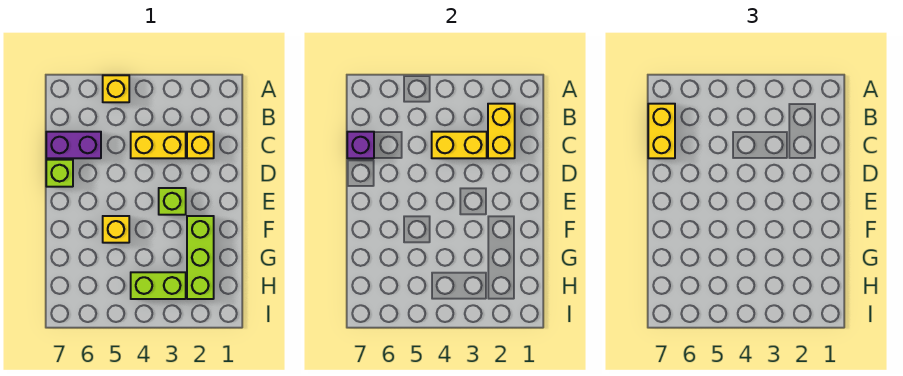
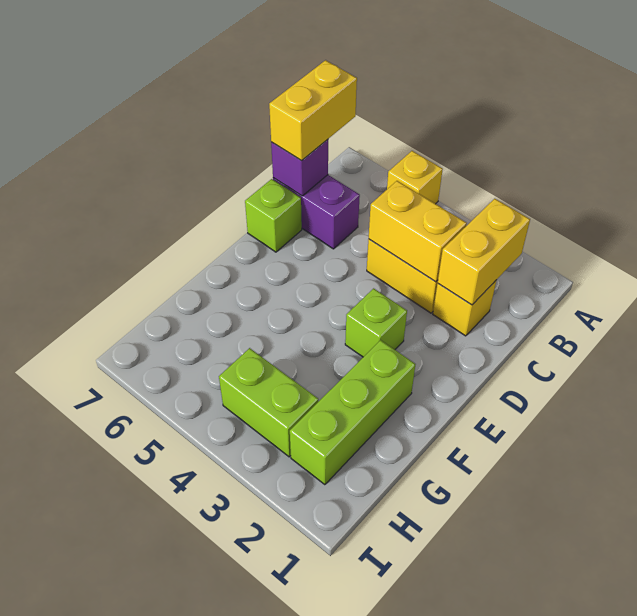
yellow 1x1 brick [103,216,129,243] -> none

